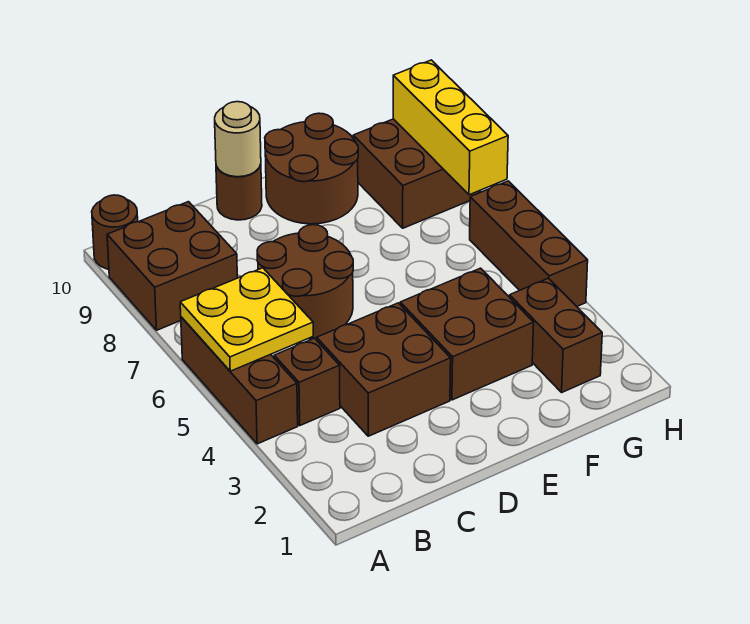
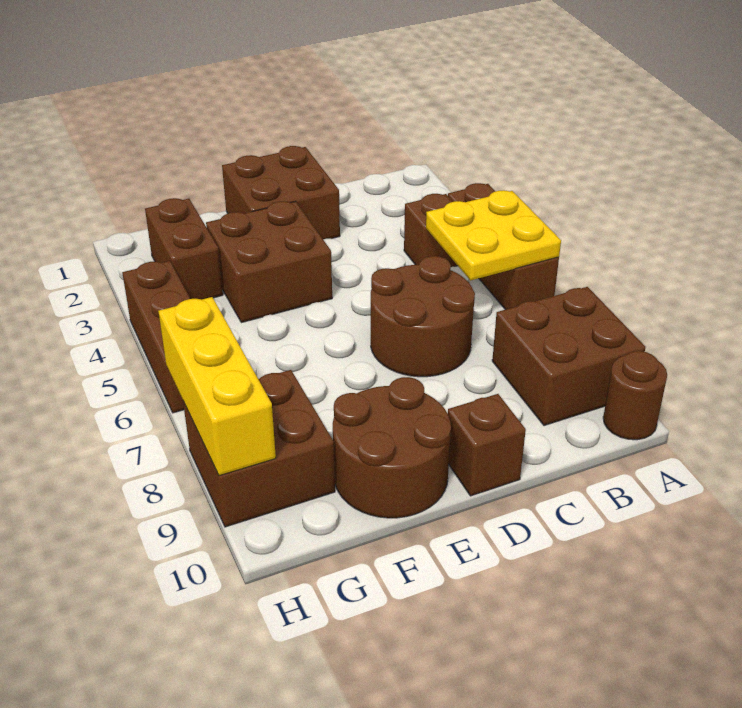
brown 2x2 brick [317,303,451,436] -> brown 2x2 brick moved to [222,146,340,239]
brown 1x1 round brick [216,164,262,220] -> brown 1x1 brick [448,394,526,496]
tan 1x1 round brick [215,102,261,177] -> none

